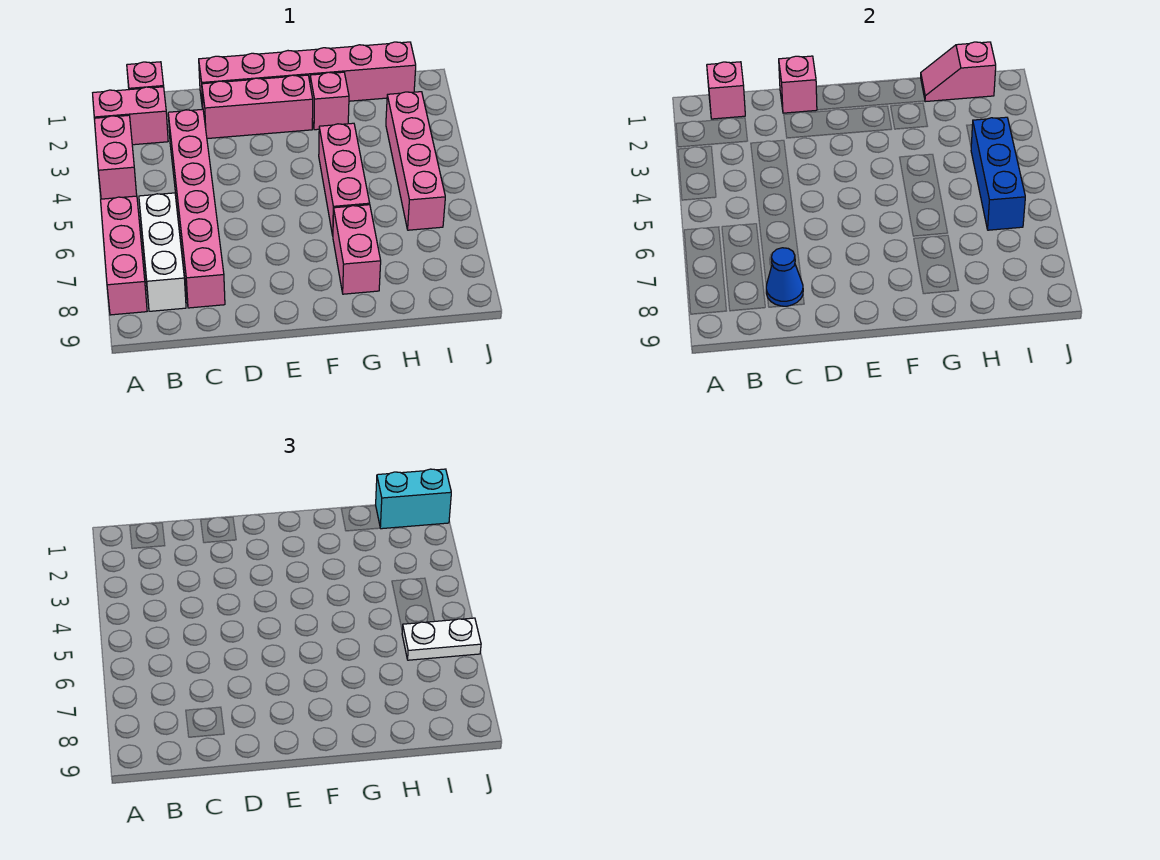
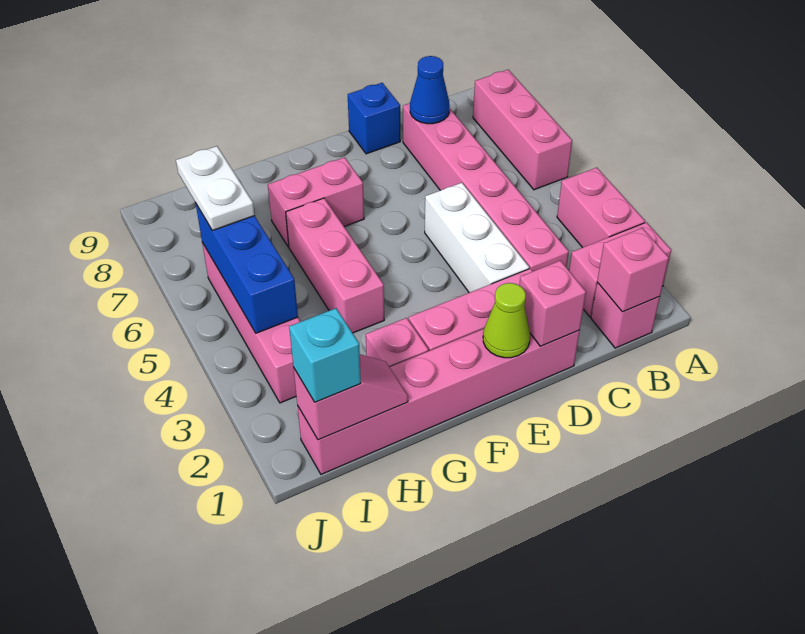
white 1x3 brick [139,193,186,311] -> white 1x3 brick moved to [425,183,529,293]
none -> blue 1x1 brick [348,83,400,154]
none -> lime 1x1 cone [483,283,530,358]
pink 1x2 brick [333,205,381,294] -> pink 1x2 brick turned to [268,157,364,247]
cyan 1x2 brick [376,469,451,529] -> cyan 1x1 brick [289,308,361,402]
white 1x2 plate [402,618,481,660] -> white 1x2 plate turned to [176,146,255,231]

